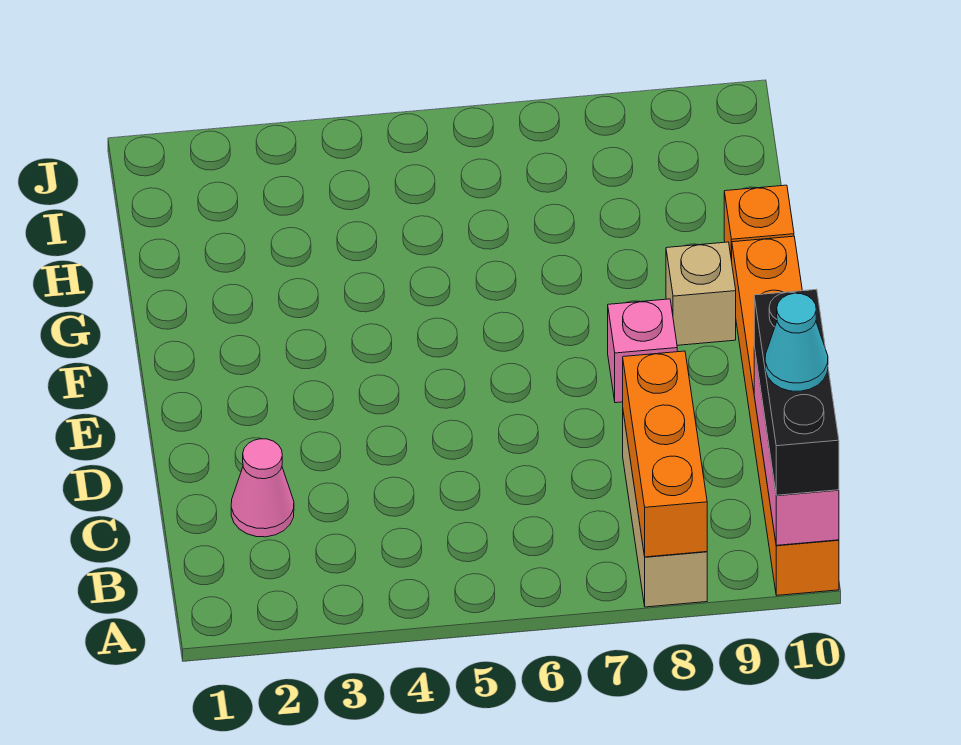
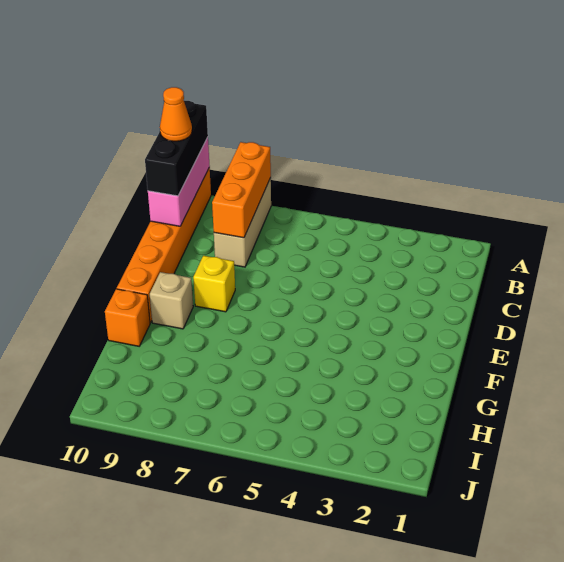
cyan 1x1 cone [765,293,828,391] -> orange 1x1 cone [160,87,192,141]
pink 1x1 cone [231,439,294,537] -> none
pink 1x1 brick [608,299,677,403] -> yellow 1x1 brick [193,256,235,312]

